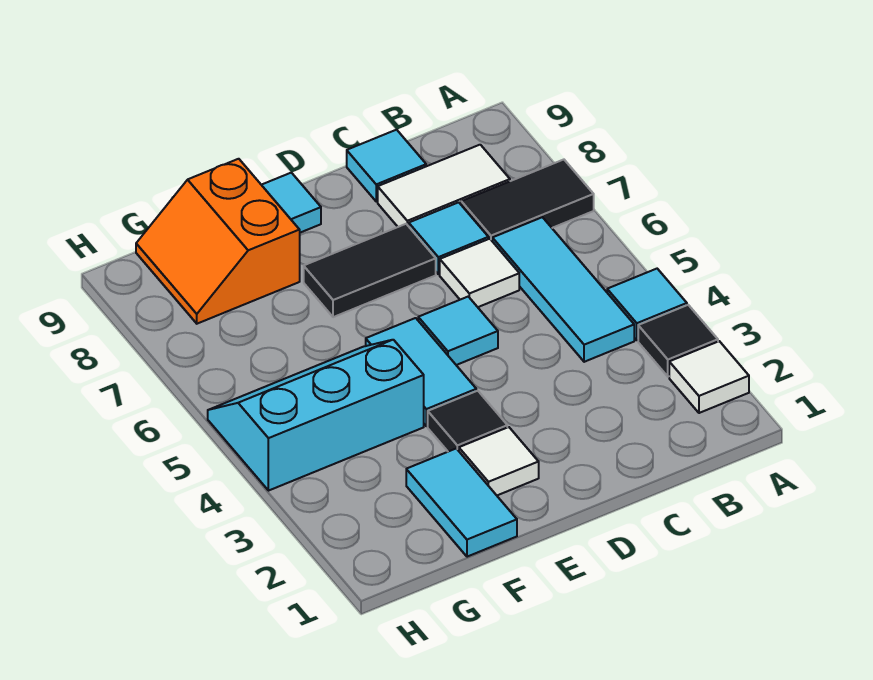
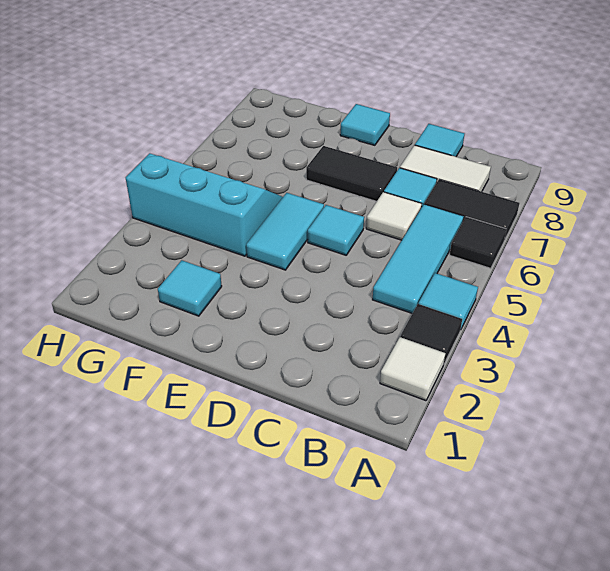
white 1x1 tile [459,427,539,495] -> none
black 1x1 tile [428,391,507,452] -> black 1x1 tile moved to [450,217,507,268]
cyan 1x2 tile [406,449,517,557] -> cyan 1x1 tile [158,260,222,316]
orange 2x2 slope [136,159,300,324] -> none

